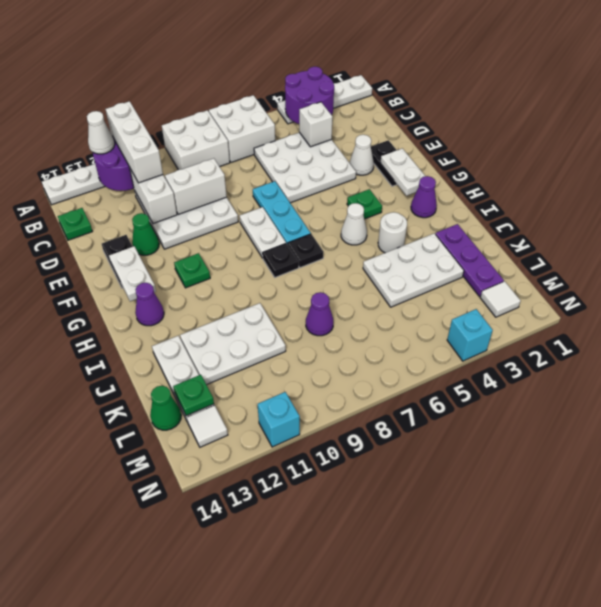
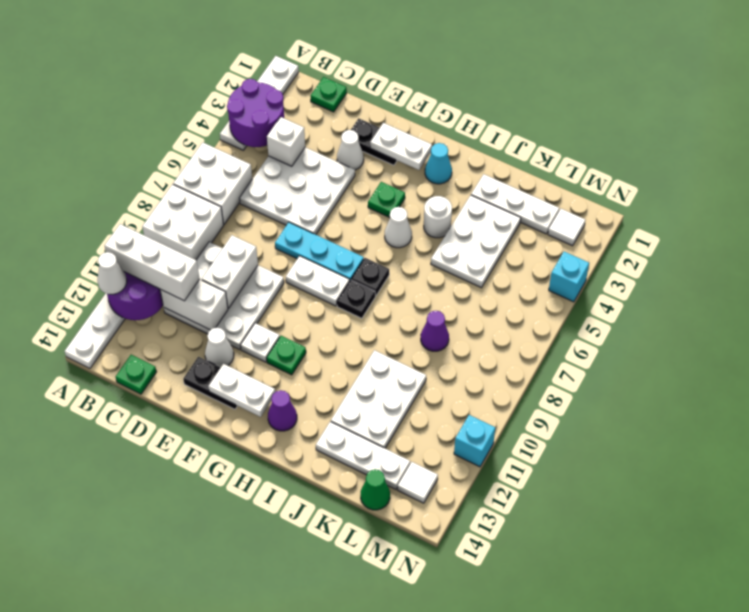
green 1x1 cone [132,213,159,255] -> white 1x1 cone [205,328,234,367]
none -> white 1x1 plate [241,323,280,362]
purple 1x1 cone [411,176,437,218] -> cyan 1x1 cone [425,143,452,184]
purple 1x3 plate [435,224,504,297] -> white 1x3 plate [471,174,559,234]
green 1x1 plate [173,375,214,416] -> green 1x1 plate moved to [311,77,347,112]

